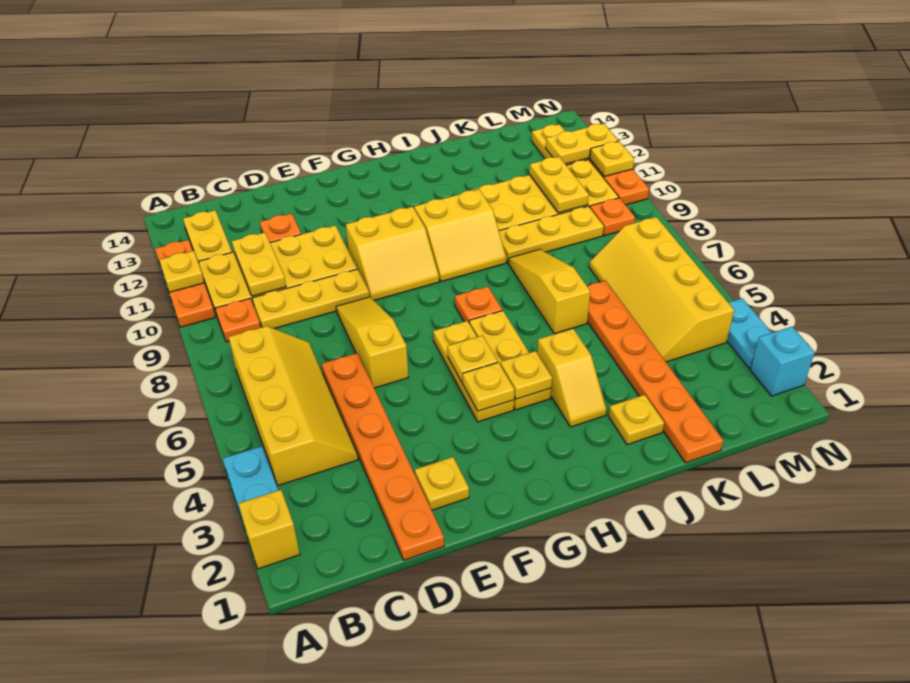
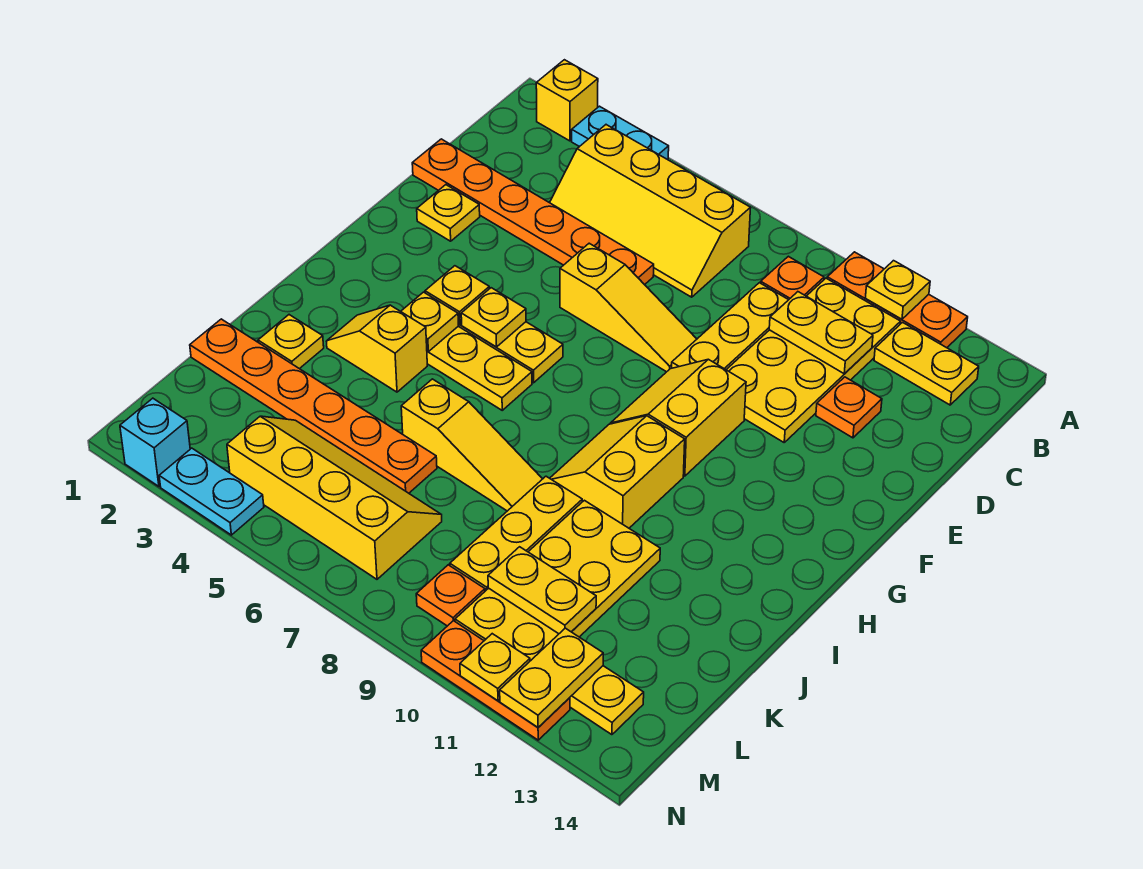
orange 1x1 plate [455,286,502,322] -> none

